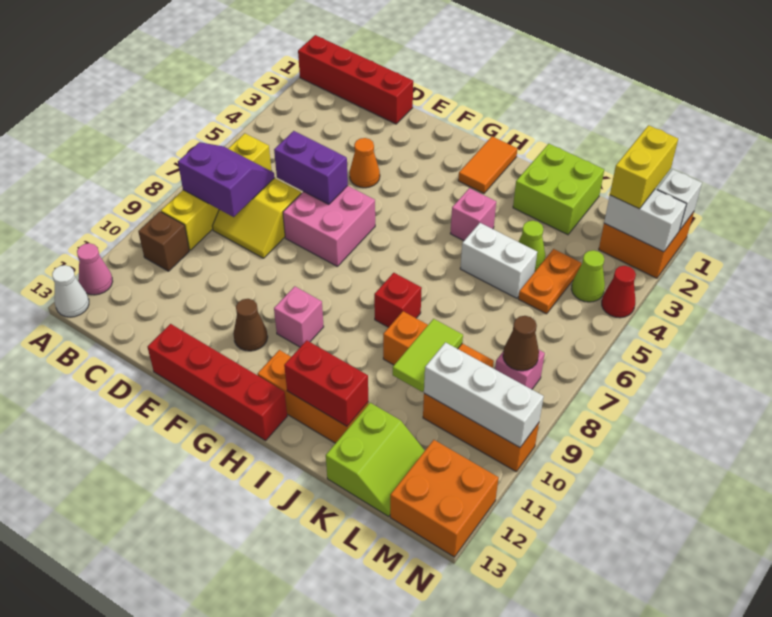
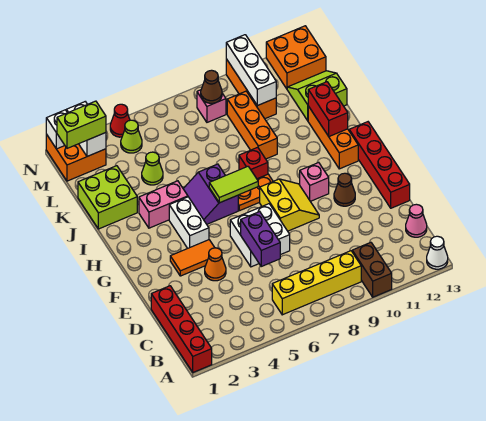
pink 1x1 cone [77,243,113,295] -> pink 1x1 cone moved to [406,204,427,237]
purple 2x2 slope [178,142,275,217] -> purple 2x2 slope moved to [183,164,238,224]
brown 1x1 brick [138,212,189,271] -> brown 1x2 brick [352,242,392,297]
yellow 2x2 slope [212,178,301,258] -> yellow 2x2 slope moved to [260,179,319,231]
pink 2x2 brick [283,186,375,267] -> white 2x2 brick [230,204,290,267]
orange 1x2 tile [458,137,517,193] -> orange 1x2 tile moved to [170,240,215,276]
pink 1x1 brick [450,188,496,241] -> pink 1x2 brick [139,181,188,228]
white 1x2 brick [460,223,537,298] -> white 1x2 brick moved to [169,197,209,248]
lime 1x2 tile [393,319,463,392] -> lime 1x2 tile moved to [209,166,258,203]
orange 1x2 plate [518,249,581,314] -> orange 1x2 plate moved to [238,174,273,211]
yellow 1x2 brick [610,125,678,209] -> lime 1x2 brick [57,101,106,148]

